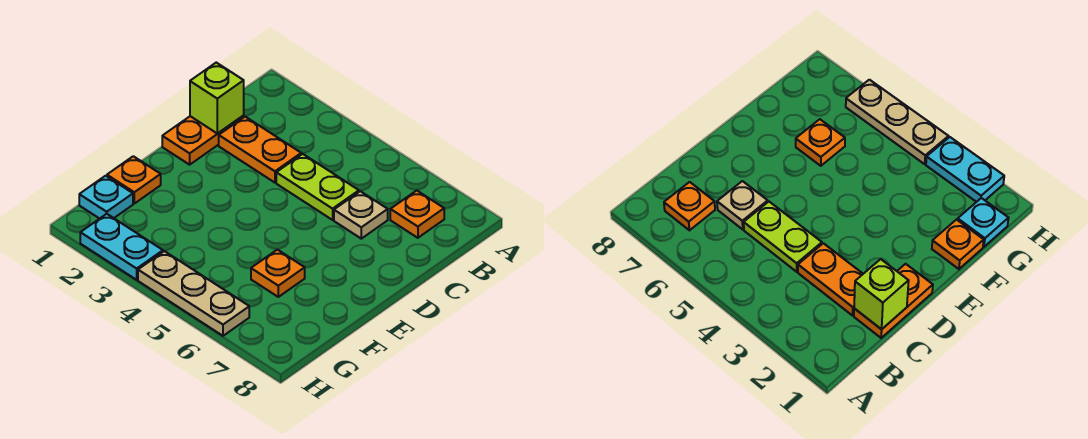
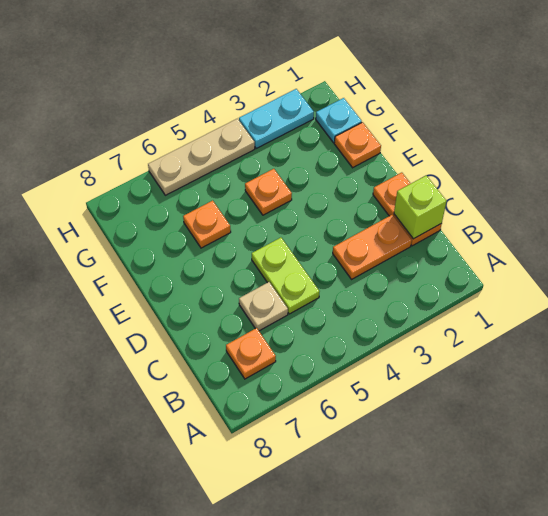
lime 1x2 plate [276,154,359,220] -> lime 1x2 plate turned to [252,238,320,314]
none -> orange 1x1 plate [245,169,292,215]

